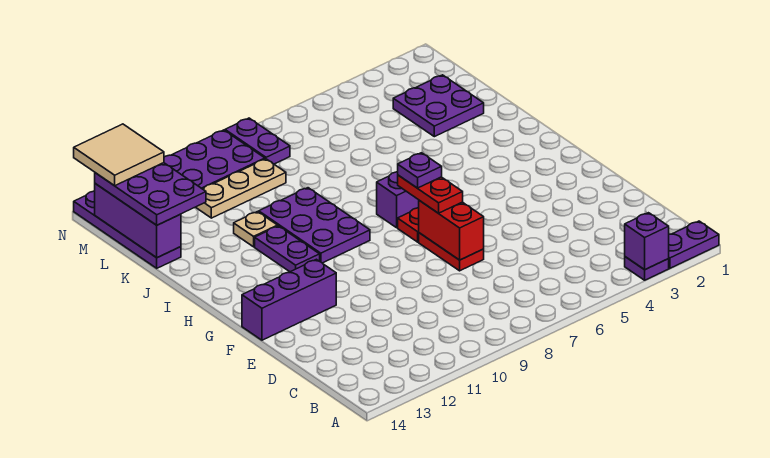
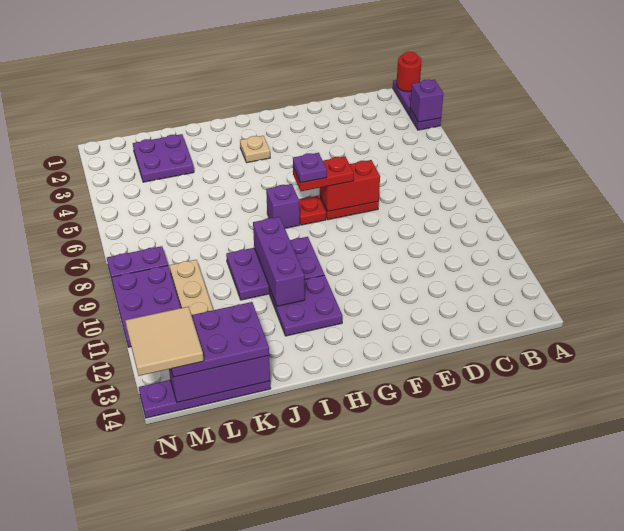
none -> red 1x1 round brick [396,52,422,92]
purple 1x3 brick [242,259,336,340] -> purple 1x3 brick moved to [253,217,305,306]
purple 1x2 plate [255,226,320,272] -> purple 2x2 plate [269,275,343,336]
tan 1x1 plate [234,212,278,247] -> tan 1x1 plate moved to [240,136,270,163]

